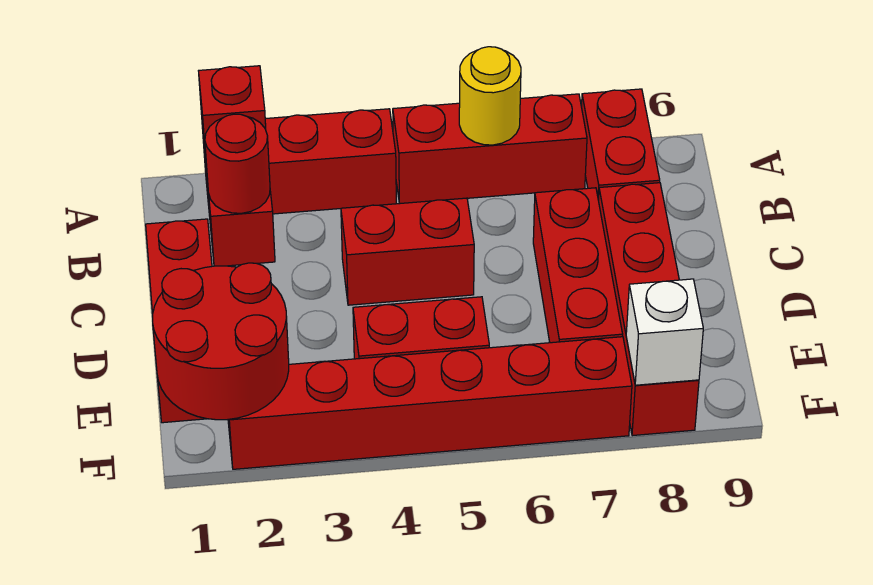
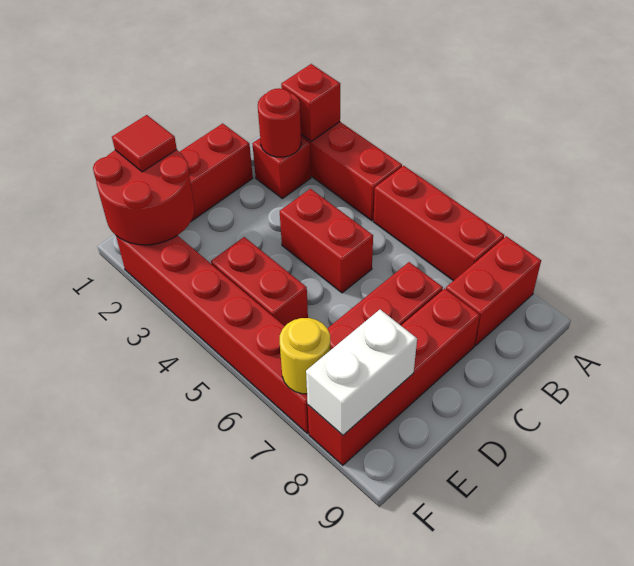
yellow 1x1 round brick [459,47,521,145] -> yellow 1x1 round brick moved to [280,318,330,394]
none -> red 1x1 tile [112,115,177,172]
white 1x1 brick [626,279,703,385] -> white 1x2 brick [306,310,417,435]

